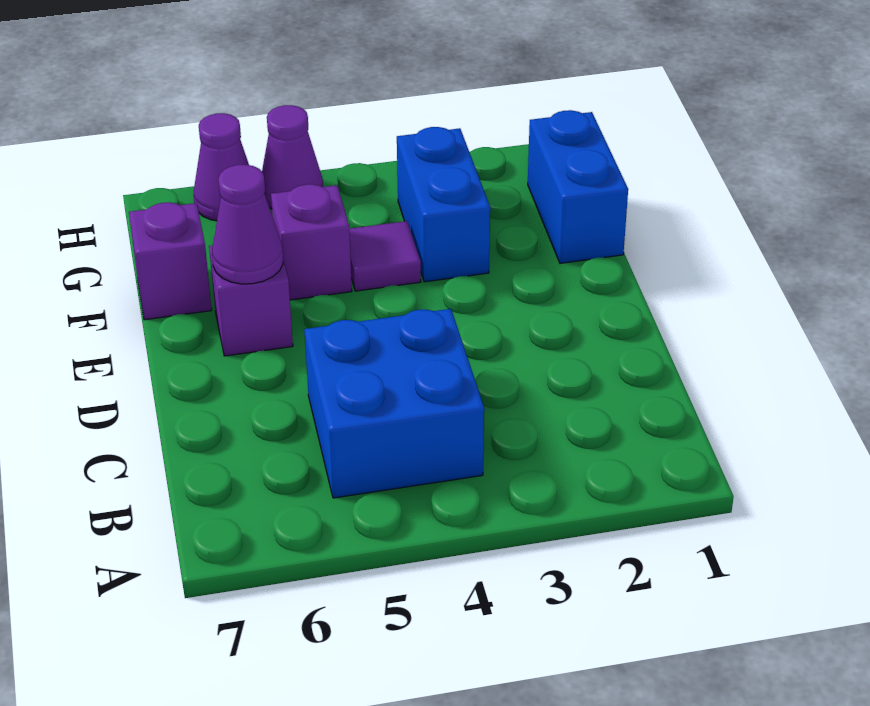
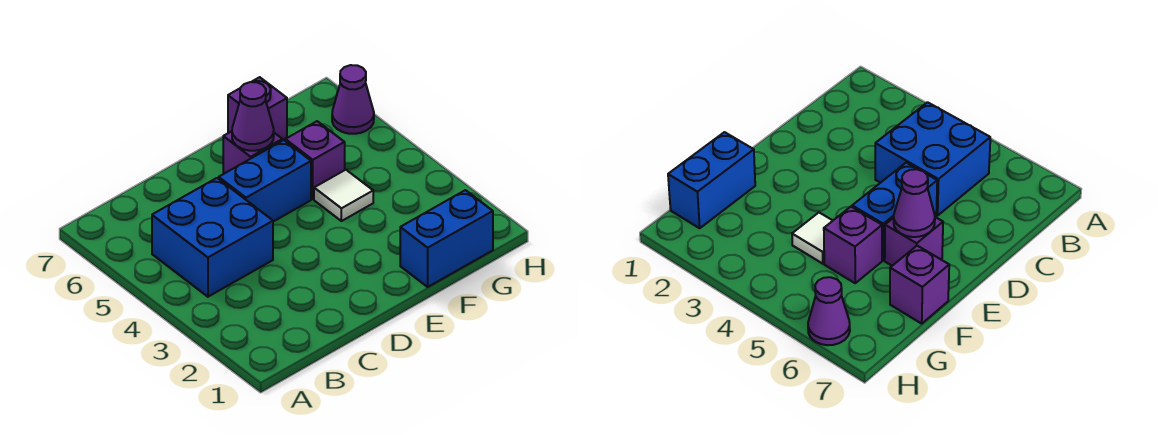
blue 1x2 brick [397,127,490,282] -> blue 1x2 brick moved to [219,140,311,222]
purple 1x1 tile [349,221,421,291] -> white 1x1 tile [314,170,373,221]
purple 1x1 cone [262,105,323,209] -> none

